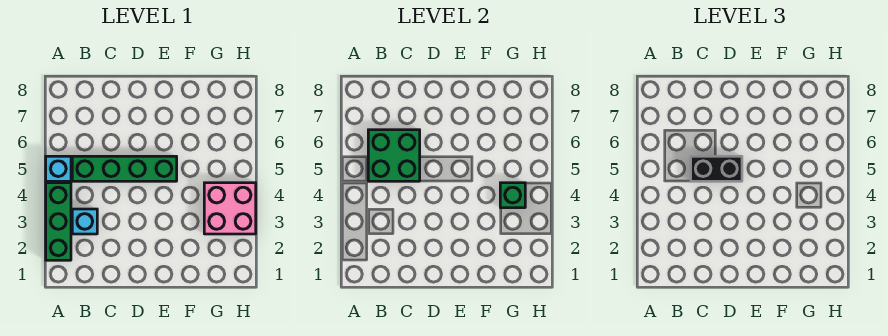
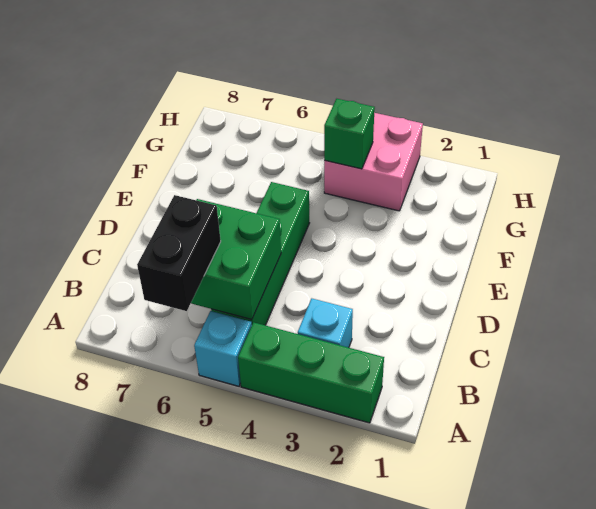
black 1x2 brick [691,156,742,181] -> black 1x2 brick moved to [137,195,221,311]

